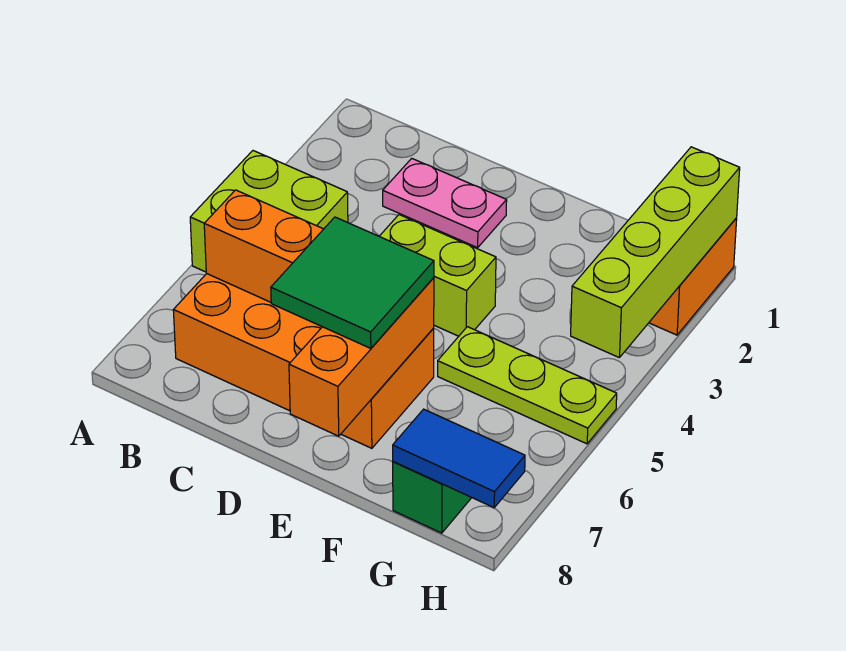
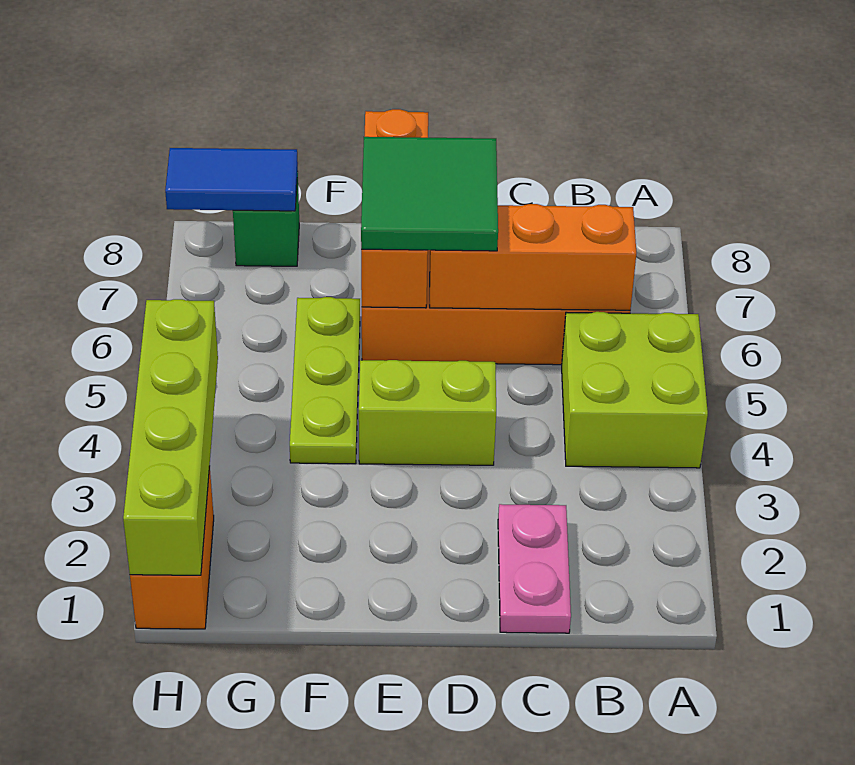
pink 1x2 plate [383,158,507,248] -> pink 1x2 plate turned to [498,504,571,633]
lime 1x3 plate [438,327,617,444] -> lime 1x3 plate turned to [290,297,360,464]

